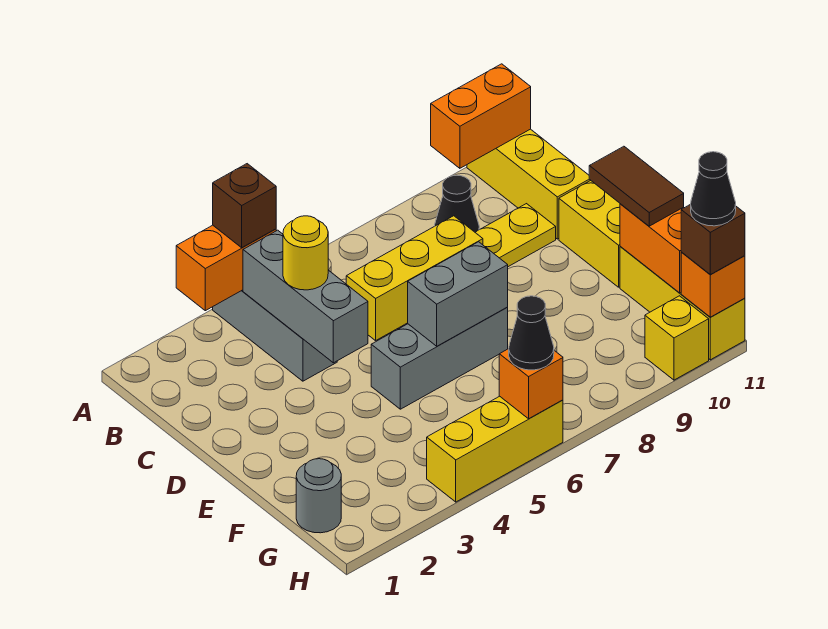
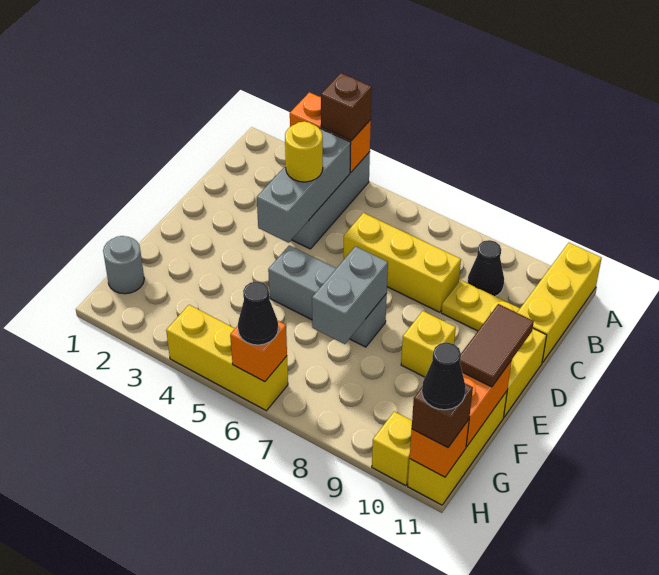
orange 1x2 brick [431,64,531,168] -> none
grey 1x2 brick [408,242,508,346] -> grey 1x2 brick turned to [312,246,388,344]
none -> yellow 1x1 brick [401,311,456,377]

